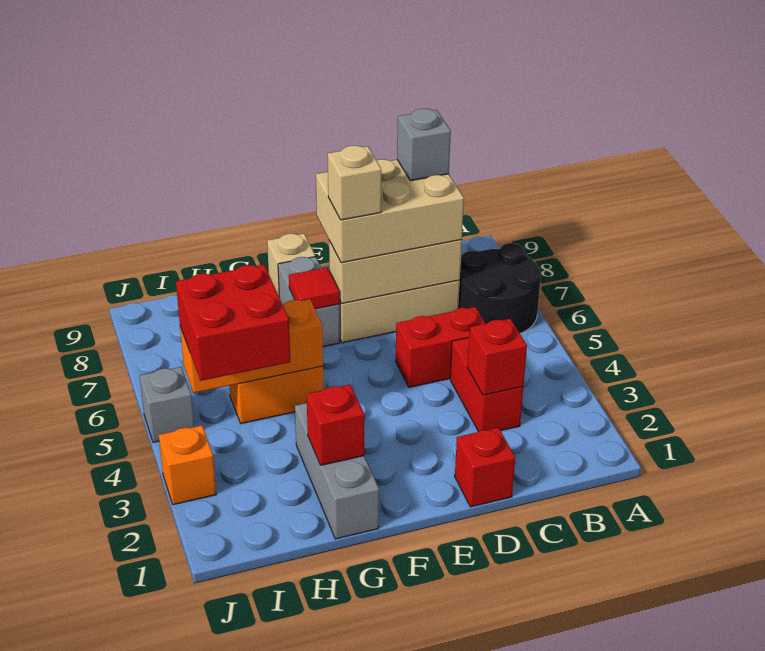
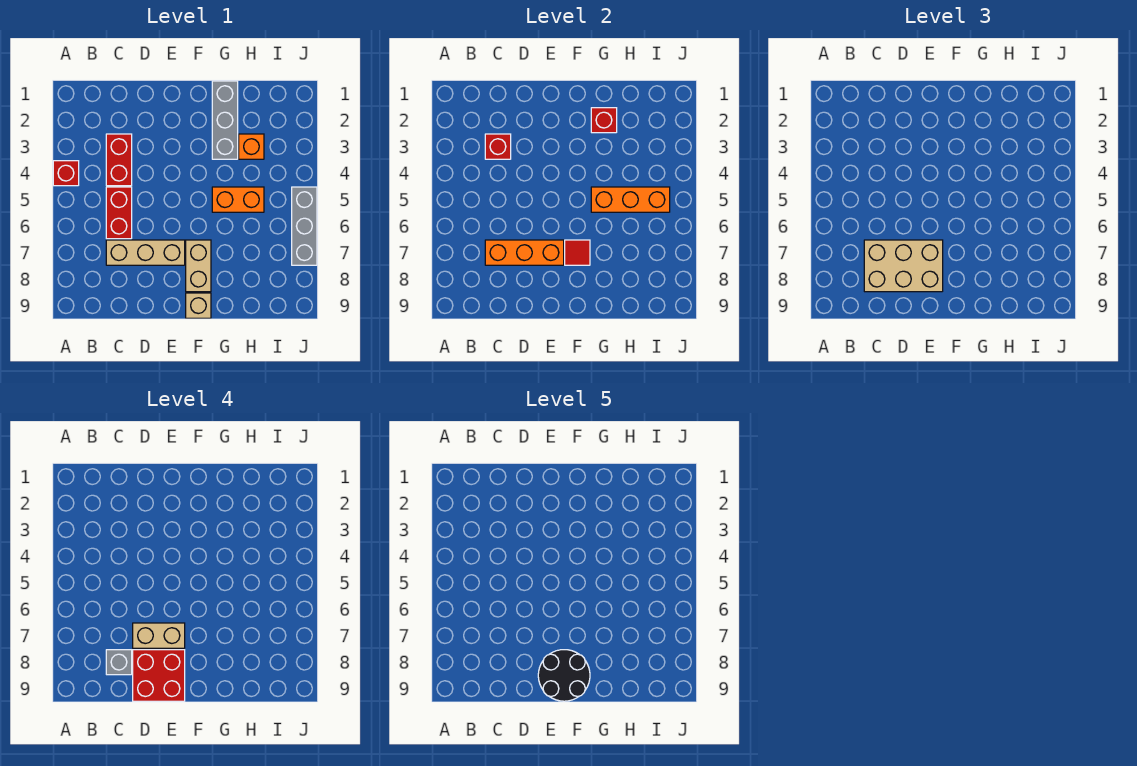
black 2x2 round brick [458,243,541,333] -> black 2x2 round brick moved to [538,650,590,701]
red 1x2 brick [396,307,485,387] -> red 1x2 brick turned to [106,187,132,239]
tan 1x3 brick [329,240,462,304] -> orange 1x3 brick [485,240,564,265]
red 1x1 brick [455,428,515,507] -> red 1x1 brick moved to [53,161,79,186]
tan 1x1 brick [328,146,381,220] -> tan 1x2 brick [133,623,185,648]
grey 1x2 brick [278,257,340,347] -> tan 1x2 brick [186,240,211,292]
red 2x2 brick [176,265,290,381] -> red 2x2 brick moved to [133,650,185,701]
orange 1x1 brick [159,425,216,505] -> orange 1x1 brick moved to [239,134,264,159]
grey 1x1 brick [140,367,194,443] -> grey 1x3 brick [292,187,317,265]

